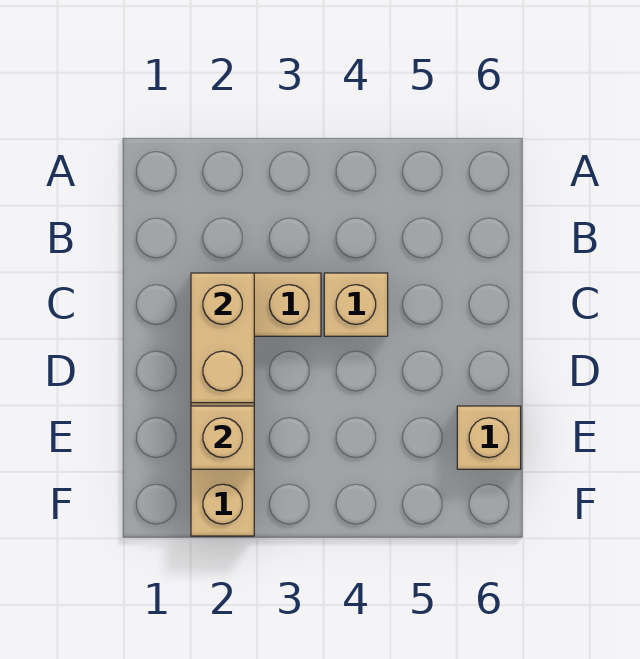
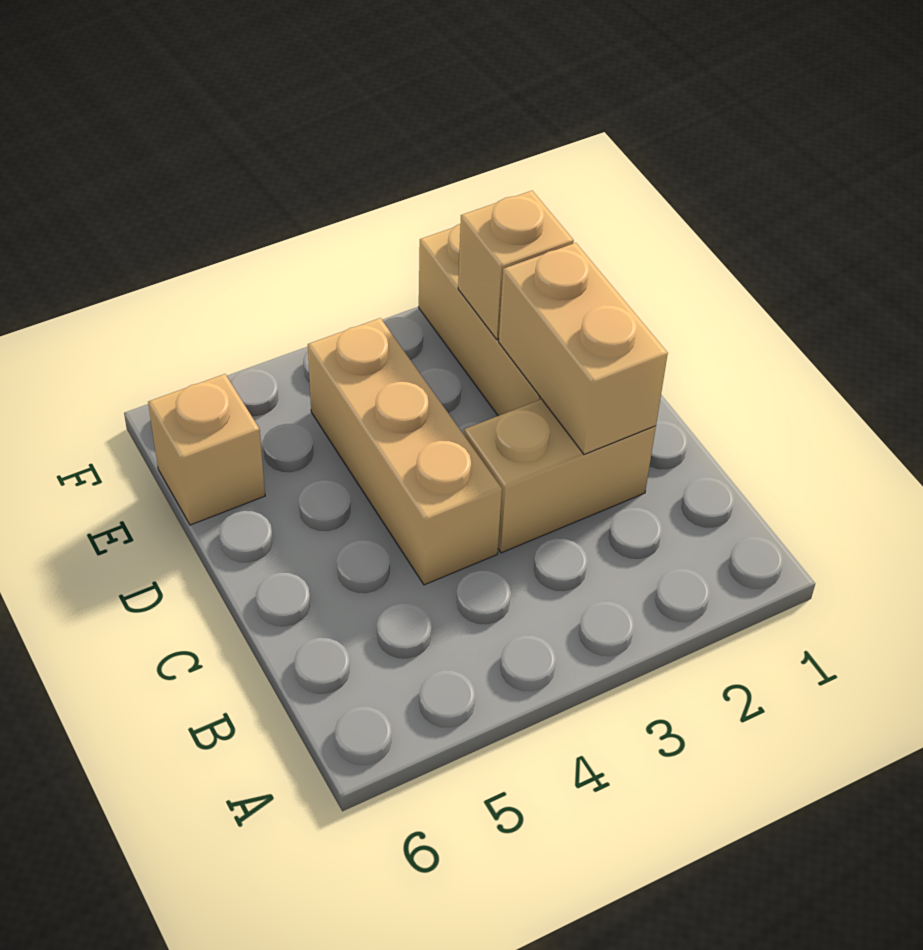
tan 1x1 brick [324,273,388,336] -> tan 1x3 brick [308,318,502,585]

